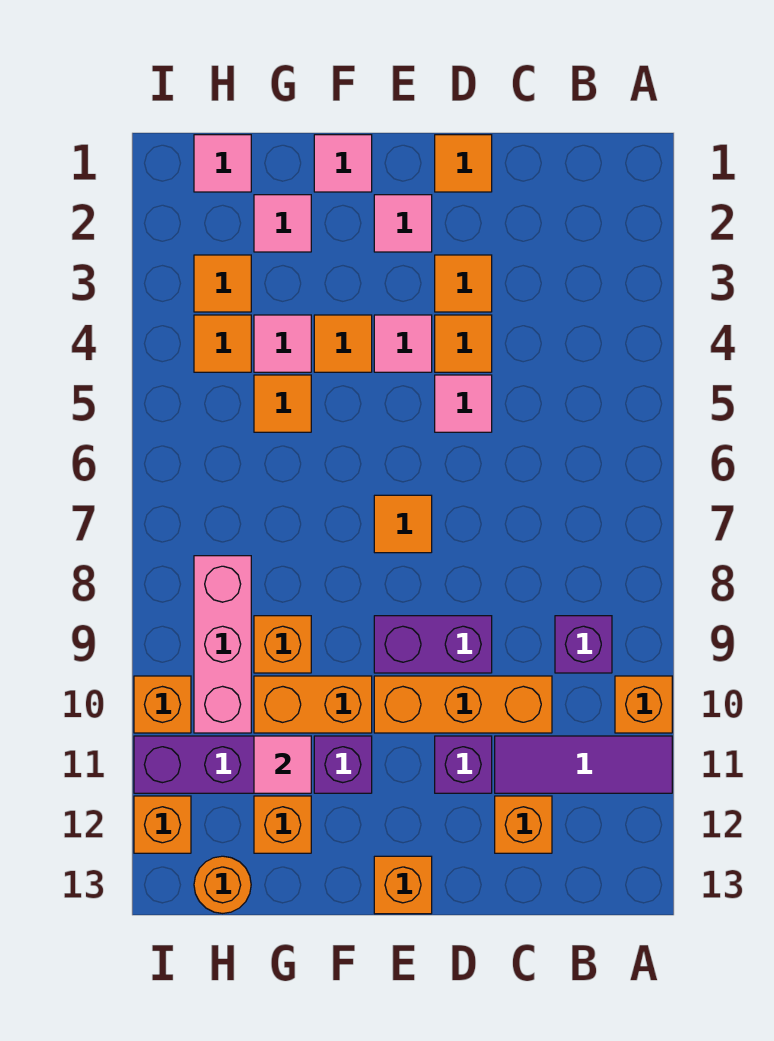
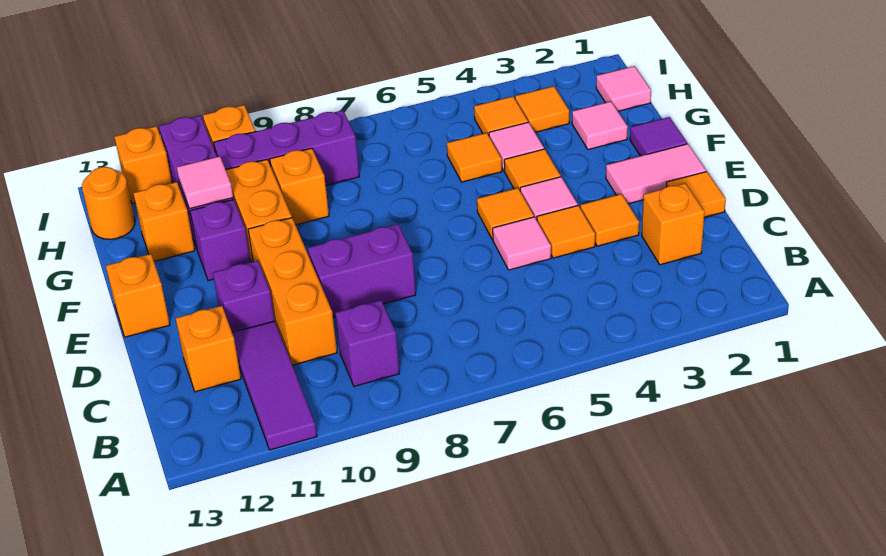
orange 1x1 brick [615,676,672,733] -> orange 1x1 brick moved to [642,183,705,265]
purple 1x2 brick [374,616,492,673] -> purple 1x2 brick turned to [308,224,416,317]
pink 1x1 tile [374,195,432,252] -> pink 1x2 tile [606,144,706,204]
orange 1x1 tile [374,495,432,553] -> orange 1x1 tile moved to [477,188,534,240]
pink 1x1 tile [314,135,372,192] -> purple 1x1 tile [630,117,687,156]
pink 1x3 brick [194,556,251,733] -> purple 1x3 brick [214,110,360,185]

